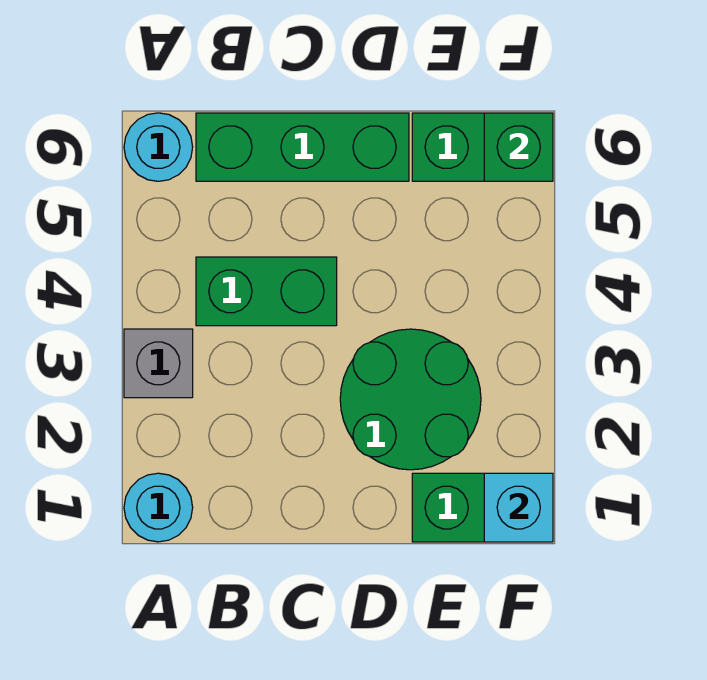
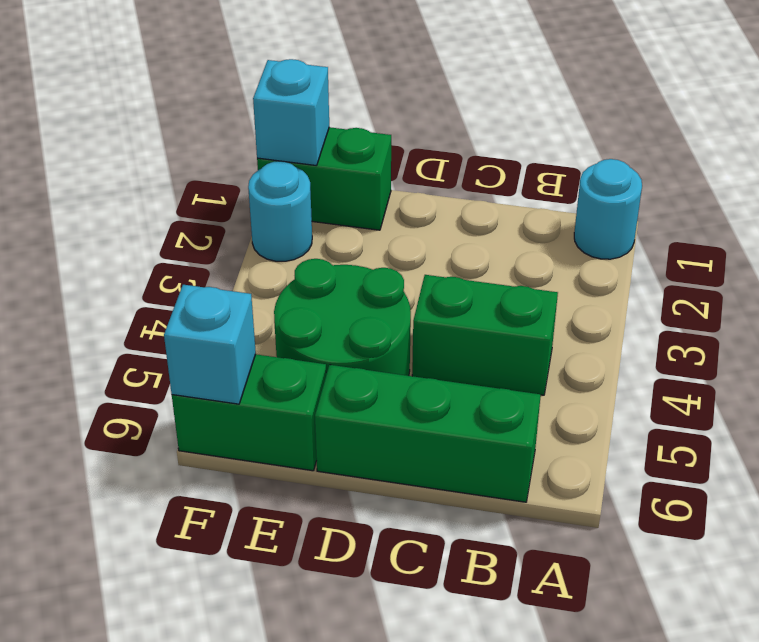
grey 1x1 brick [124,329,193,398] -> none
cyan 1x1 round brick [124,113,193,181] -> cyan 1x1 round brick moved to [248,161,312,261]
green 2x2 round brick [340,329,481,470] -> green 2x2 round brick moved to [274,259,411,376]
green 1x1 brick [484,113,553,181] -> cyan 1x1 brick [164,285,256,404]

